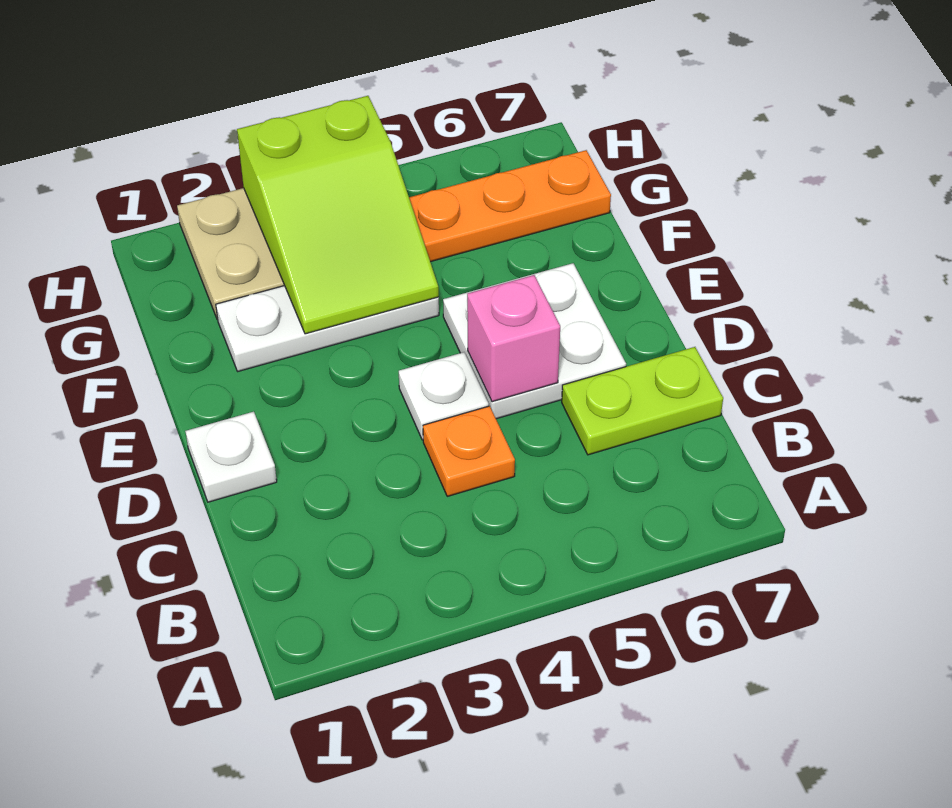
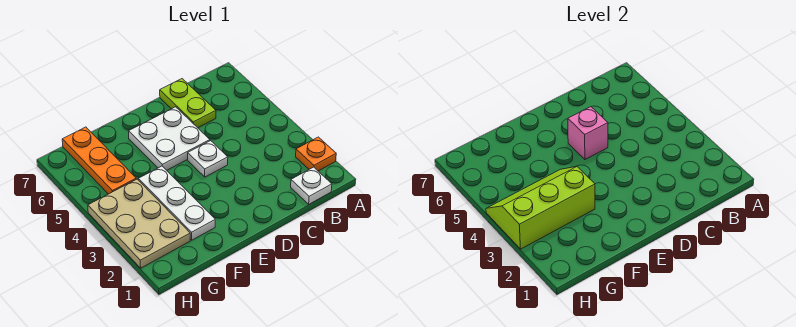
orange 1x1 plate [423,406,515,496] -> orange 1x1 plate moved to [296,137,336,171]
white 1x1 plate [185,412,277,502] -> white 1x1 plate moved to [291,167,332,204]
lime 2x3 slope [237,96,439,334] -> lime 2x3 slope turned to [486,166,595,249]

